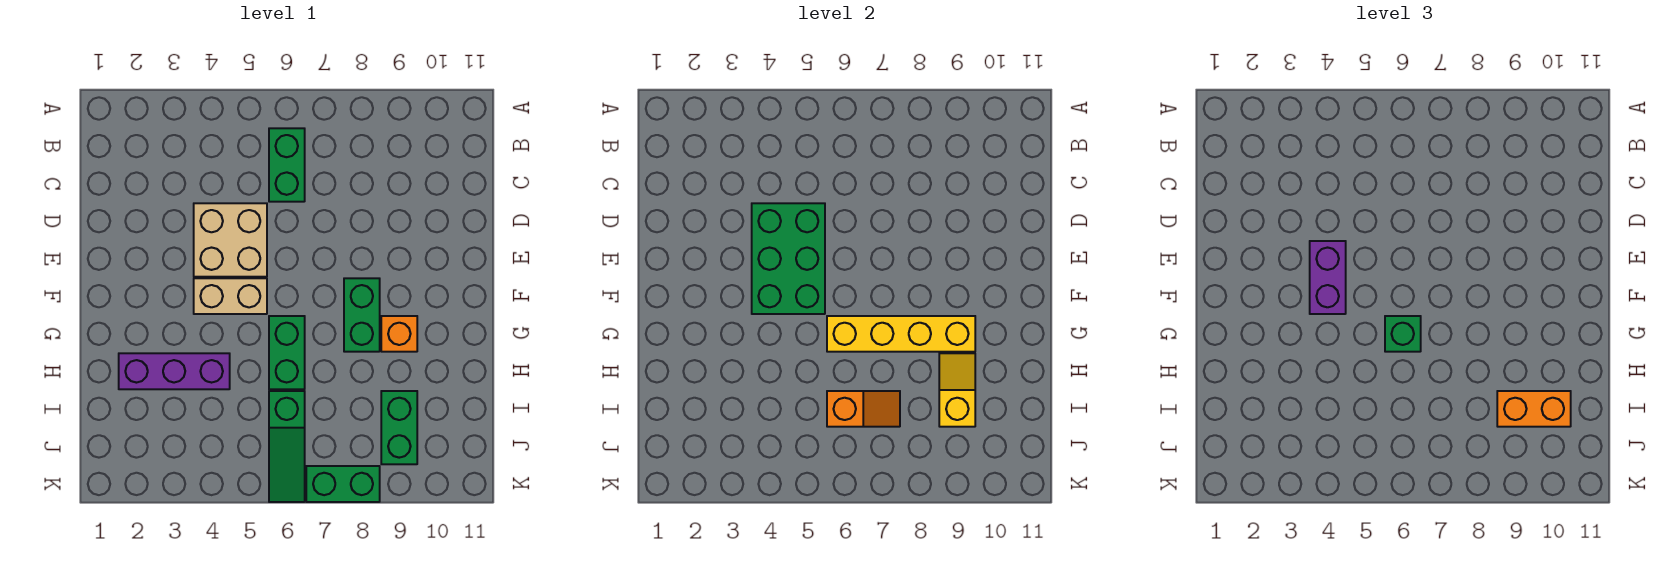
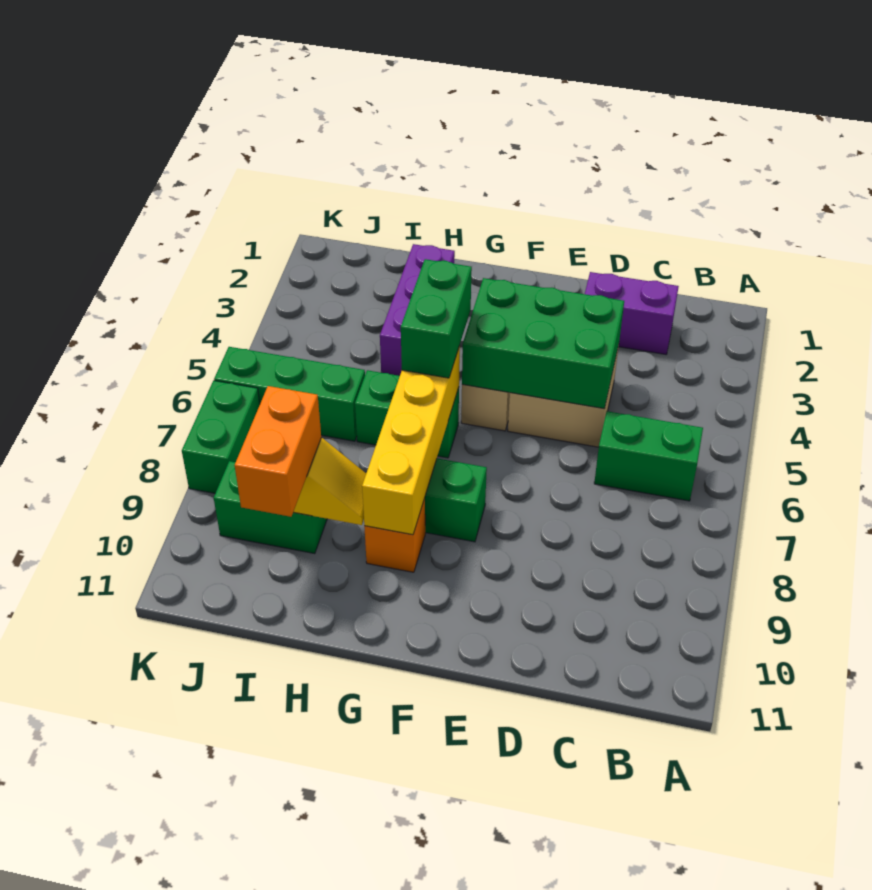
purple 1x2 brick [1310,241,1346,314] -> purple 1x2 brick moved to [585,272,679,354]
green 1x1 brick [1385,316,1421,352] -> green 1x2 brick [401,259,472,378]
green 1x3 slope [269,391,305,502] -> green 1x3 brick [214,347,365,441]
orange 1x2 slope [827,391,900,427] -> none

